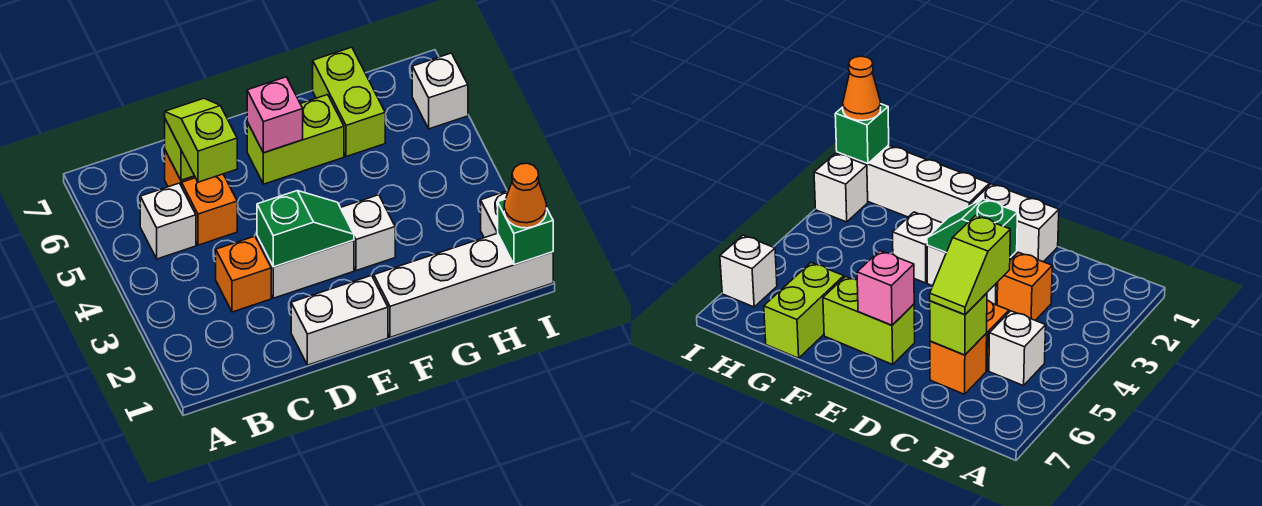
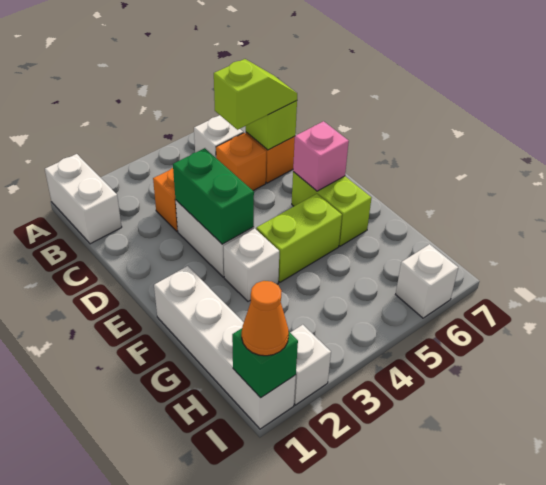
white 1x2 brick [291,275,388,365] -> white 1x2 brick moved to [45,154,122,244]
green 1x2 slope [257,191,354,267] -> green 1x2 brick [173,148,254,244]
lime 1x2 brick [313,47,385,157] -> lime 1x2 brick moved to [256,194,342,282]

